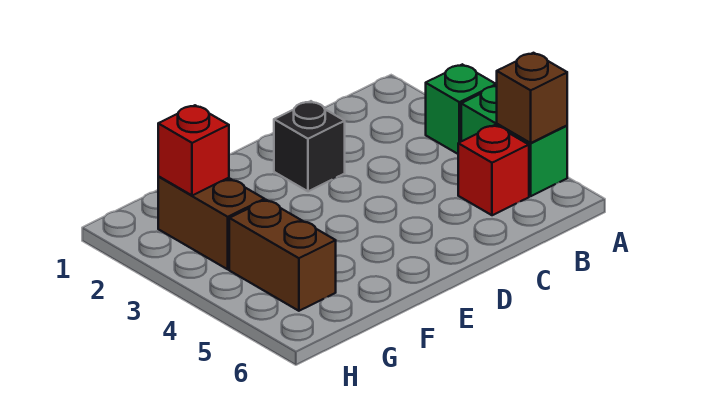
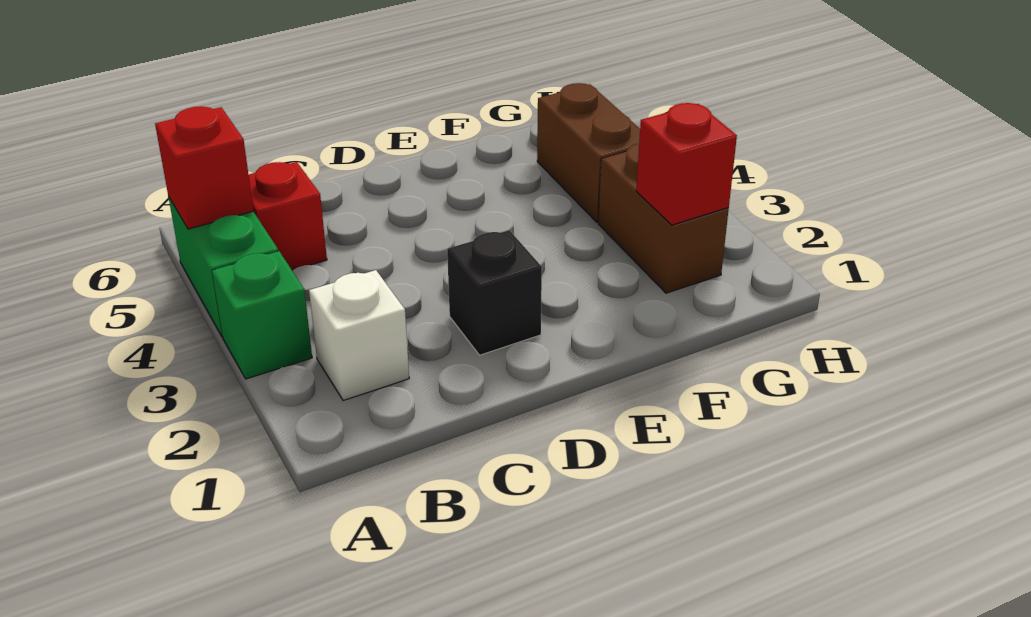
brown 1x1 brick [497,53,567,143] -> red 1x1 brick [155,106,253,229]
none -> white 1x1 brick [309,270,409,401]

